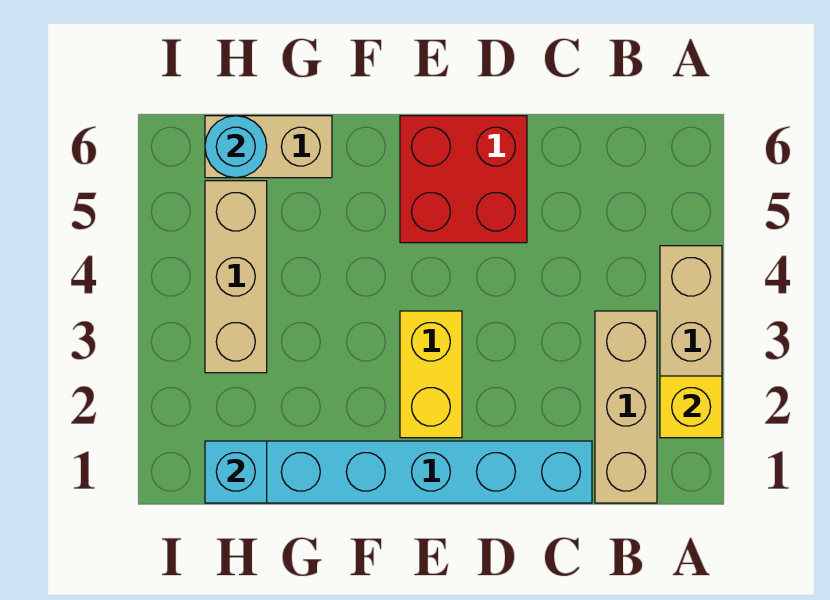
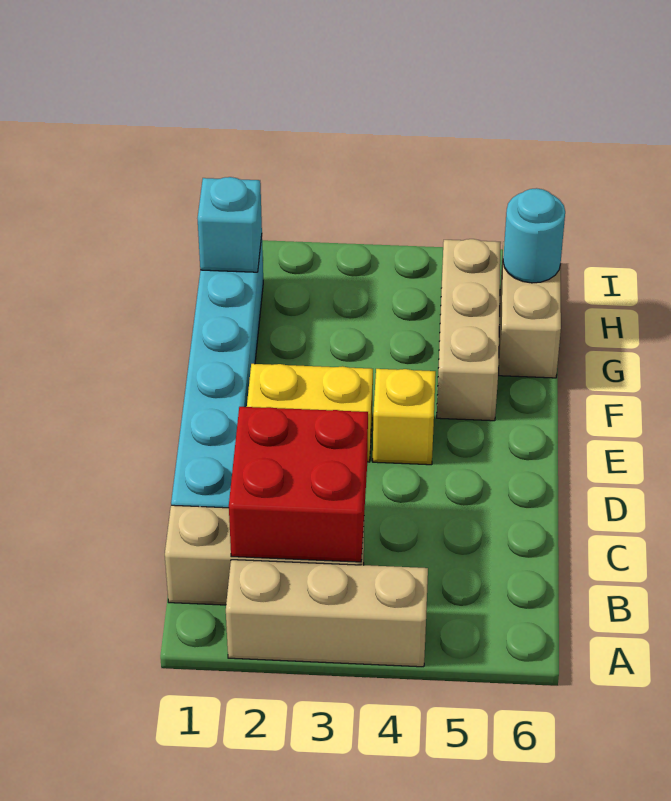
yellow 1x1 brick [660,376,722,438] -> yellow 1x1 brick moved to [373,369,436,465]
red 2x2 brick [400,116,527,243] -> red 2x2 brick moved to [229,407,368,562]
tan 1x3 brick [205,181,267,373] -> tan 1x3 brick turned to [437,239,501,421]

